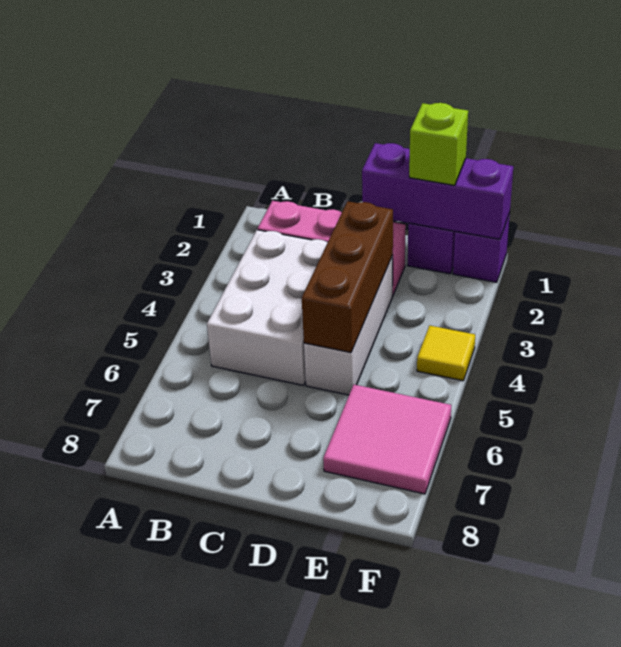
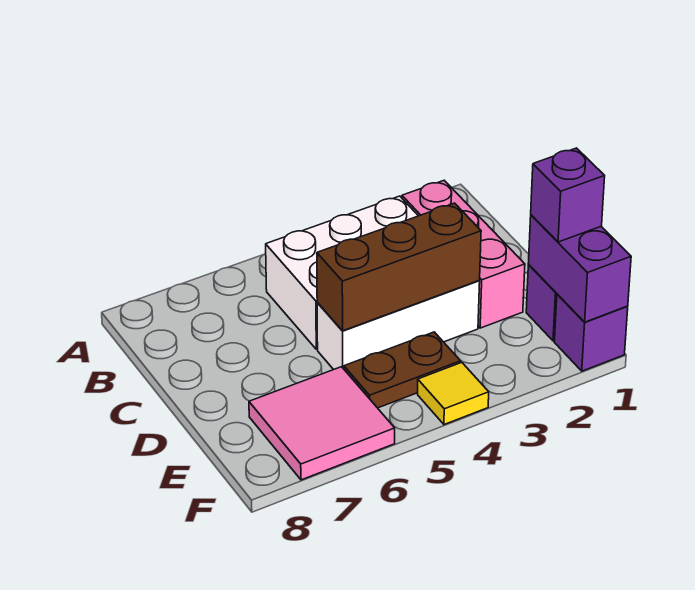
purple 1x3 brick [362,143,513,239] -> purple 1x2 brick [528,215,631,322]
lime 1x1 brick [409,103,468,185] -> purple 1x1 brick [531,148,605,242]
none -> brown 1x2 plate [344,332,461,408]

